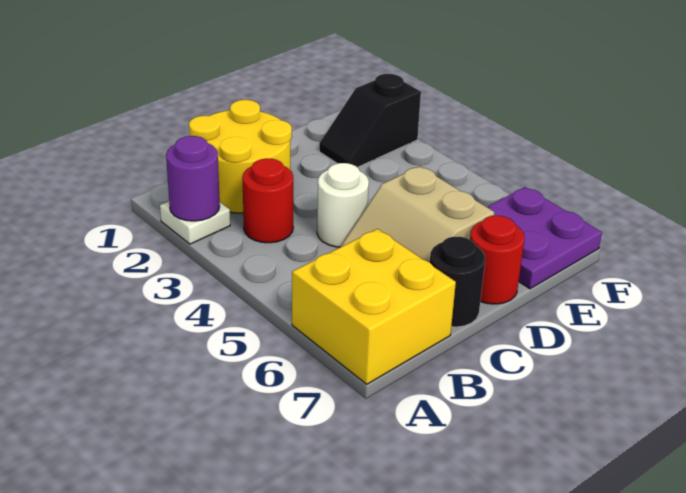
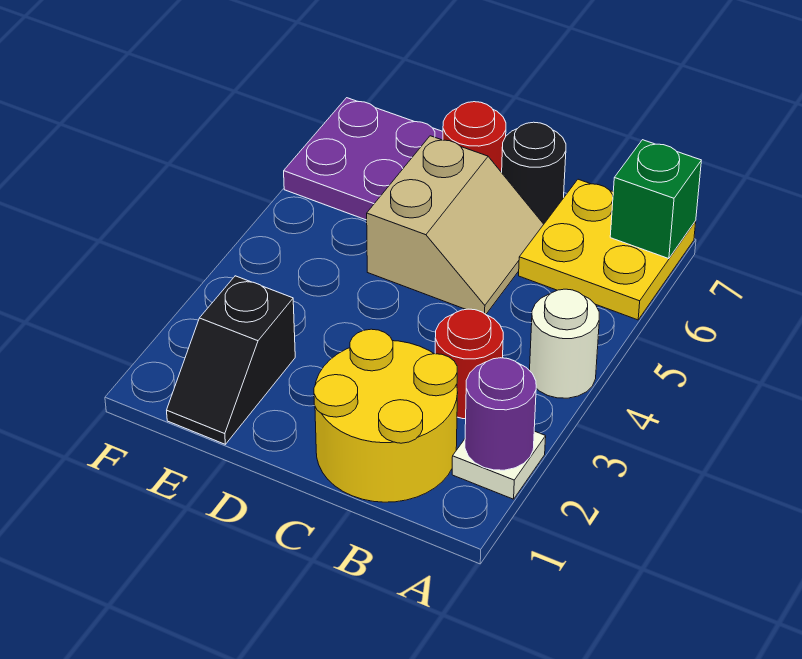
yellow 2x2 brick [292,229,456,384] -> yellow 2x2 plate [519,179,696,320]
none -> green 1x1 brick [610,140,701,259]
white 1x1 round brick [317,163,369,247] -> white 1x1 round brick moved to [530,289,599,398]
black 1x2 slope [319,74,421,167] -> black 1x2 slope turned to [167,276,295,444]

